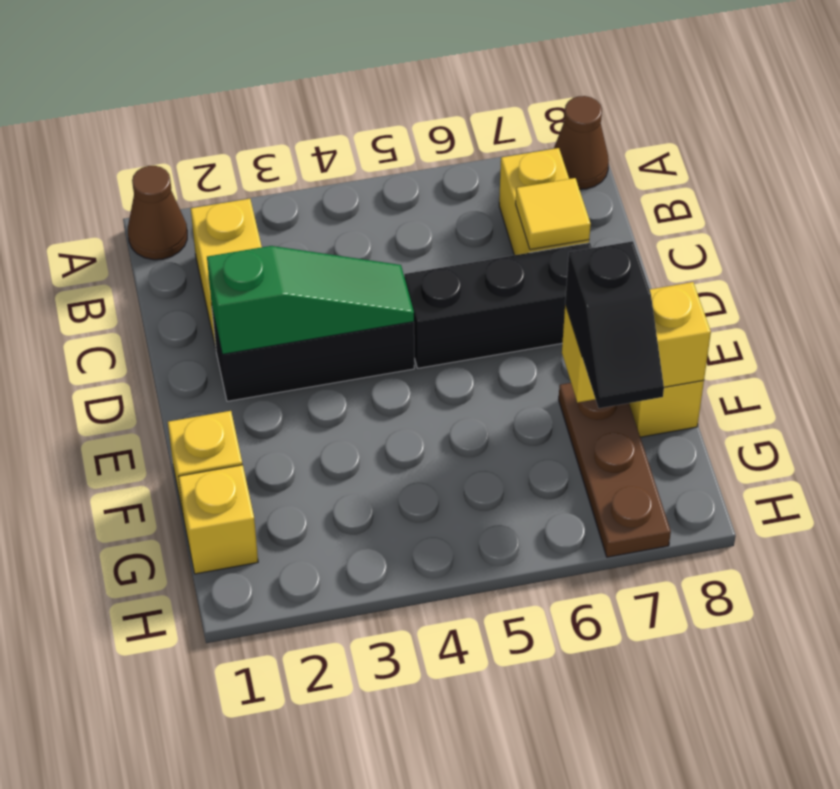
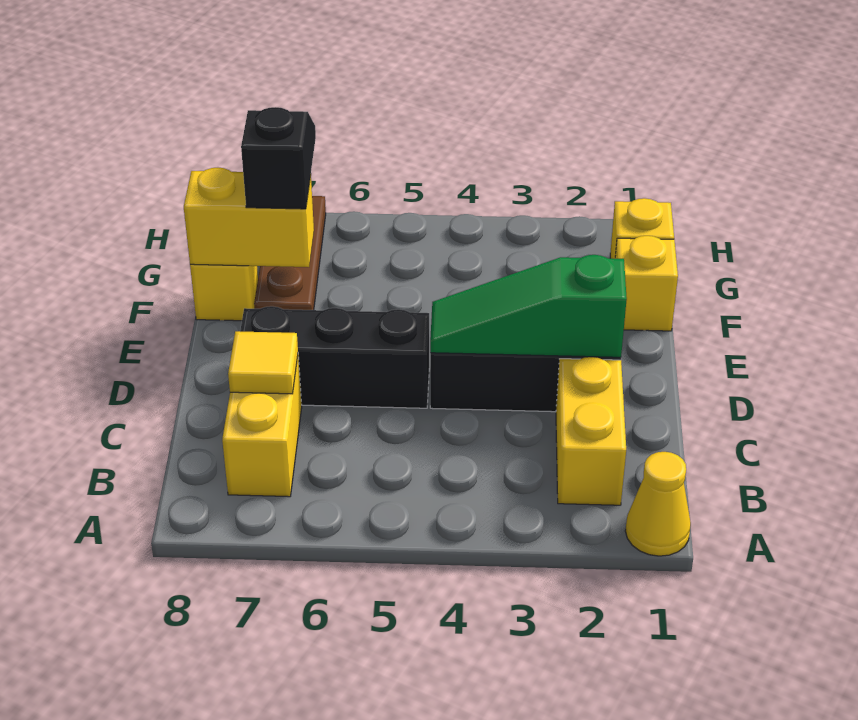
brown 1x1 cone [128,166,187,260] -> yellow 1x1 cone [625,452,691,556]
brown 1x1 cone [554,96,609,189] -> none

